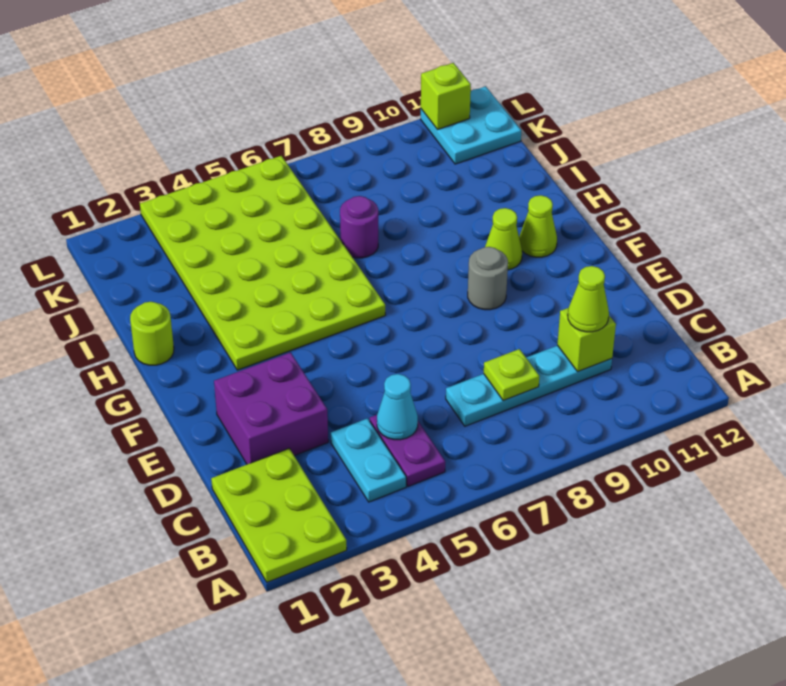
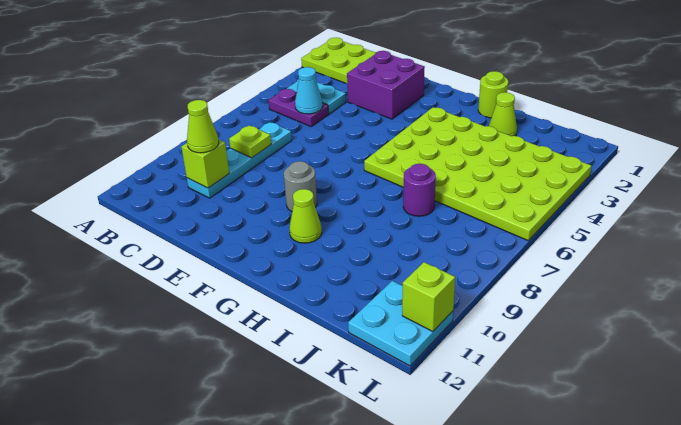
lime 1x1 cone [519,195,557,257] -> lime 1x1 cone moved to [489,92,517,136]

